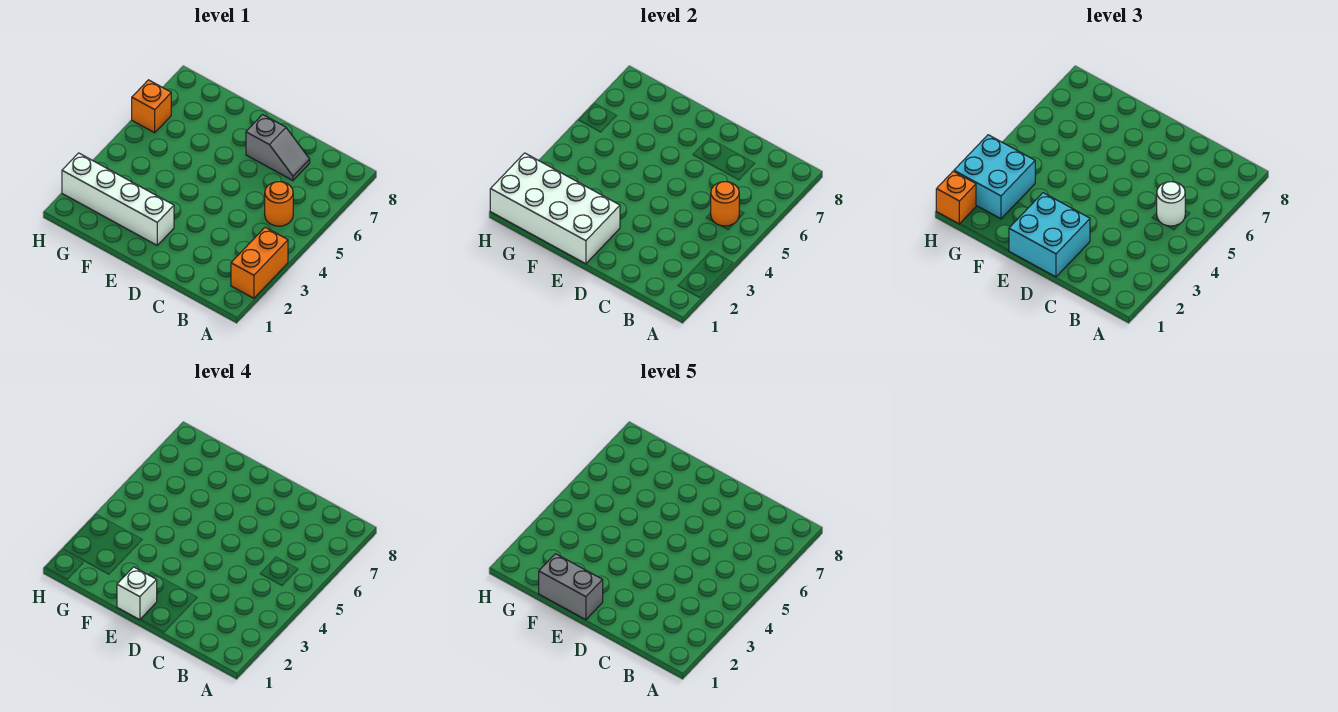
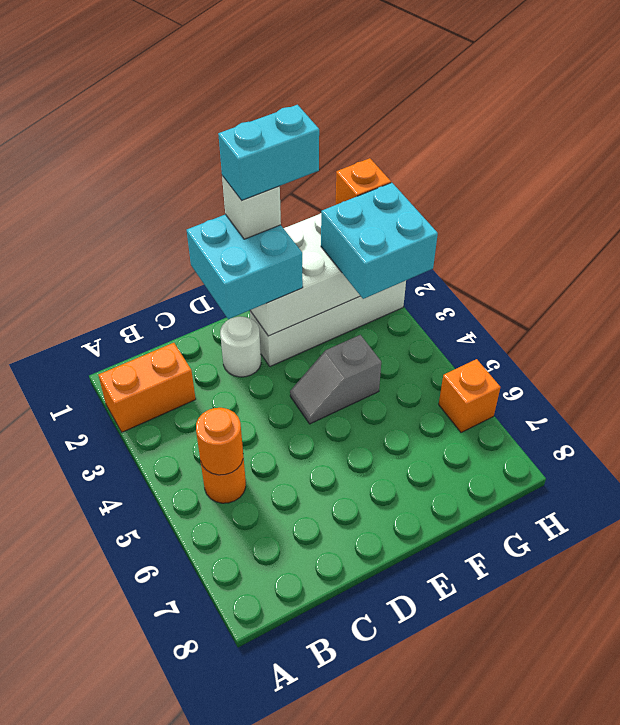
orange 1x2 brick [231,227,288,298] -> orange 1x2 brick turned to [99,343,196,432]
white 1x1 round brick [1157,182,1185,226] -> white 1x1 round brick moved to [220,316,261,377]
grey 1x2 slope [246,115,310,180] -> grey 1x2 slope moved to [290,335,381,424]
grey 1x2 brick [539,554,603,620] -> cyan 1x2 brick [218,105,319,200]

